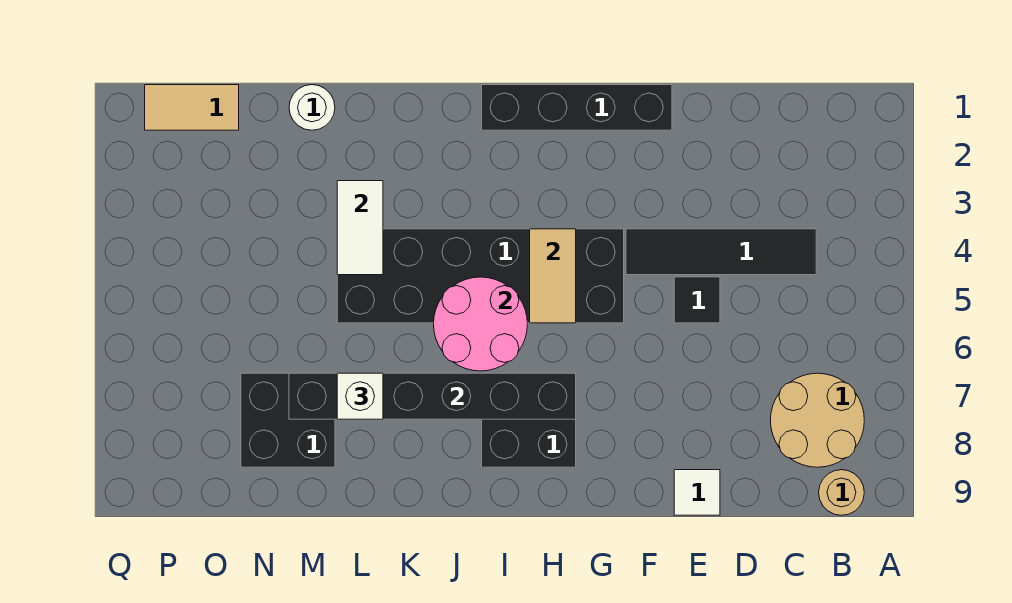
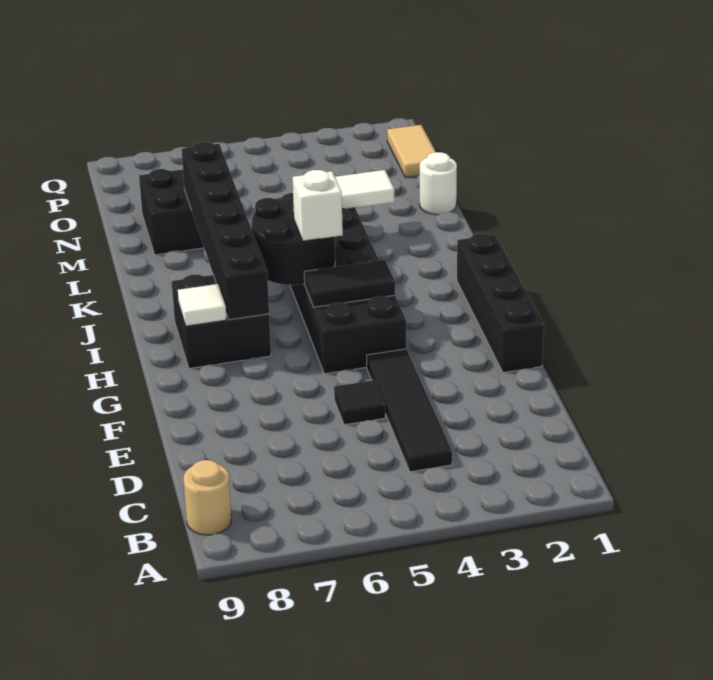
tan 2x2 round brick [770,373,864,467] -> none
white 1x1 tile [674,470,720,515] -> white 1x1 tile moved to [178,284,227,326]
tan 1x2 tile [530,229,576,323] -> black 1x2 tile [304,260,395,307]
pink 2x2 round brick [434,277,527,371] -> black 2x2 round brick [252,198,335,285]
white 1x1 brick [337,373,383,419] -> white 1x1 brick moved to [293,170,343,241]

